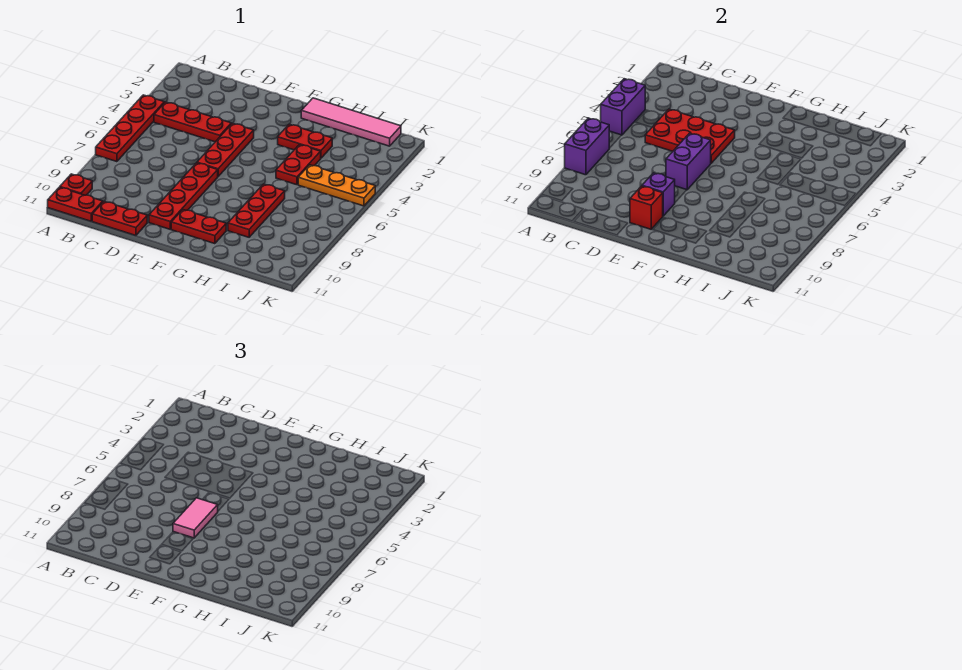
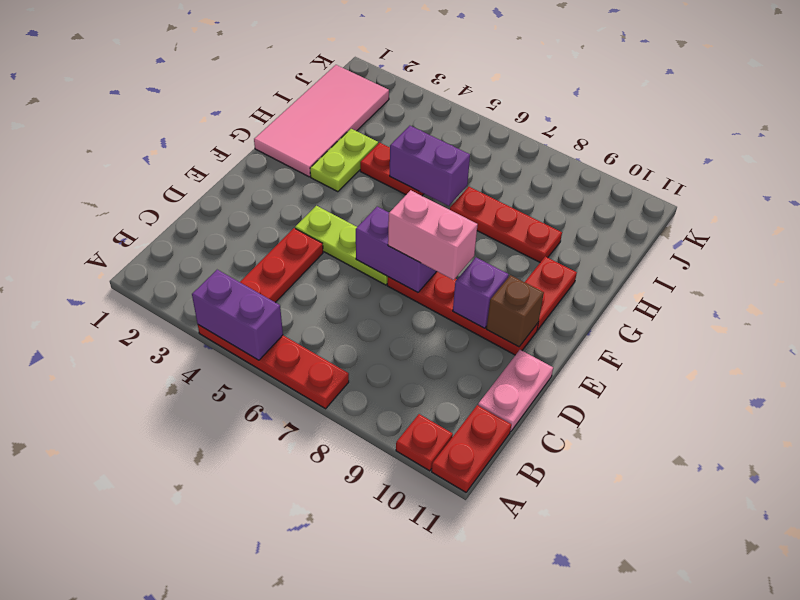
purple 1x2 brick [565,118,609,175] -> purple 1x2 brick moved to [390,126,470,206]
red 2x3 plate [645,109,735,163] -> none
red 1x2 plate [92,201,147,235] -> pink 1x2 plate [478,350,553,432]
red 1x3 plate [197,123,254,176] -> lime 1x3 plate [295,206,388,285]
pink 1x2 tile [173,498,218,538] -> pink 1x2 brick [388,190,478,280]
red 1x1 brick [630,186,663,229] -> brown 1x1 brick [487,275,544,347]
pink 1x4 tile [301,98,401,146] -> pink 2x4 tile [254,65,389,177]
red 1x2 plate [278,124,332,158] -> lime 1x2 plate [310,129,378,192]
orange 1x3 plate [298,165,375,206] -> none

